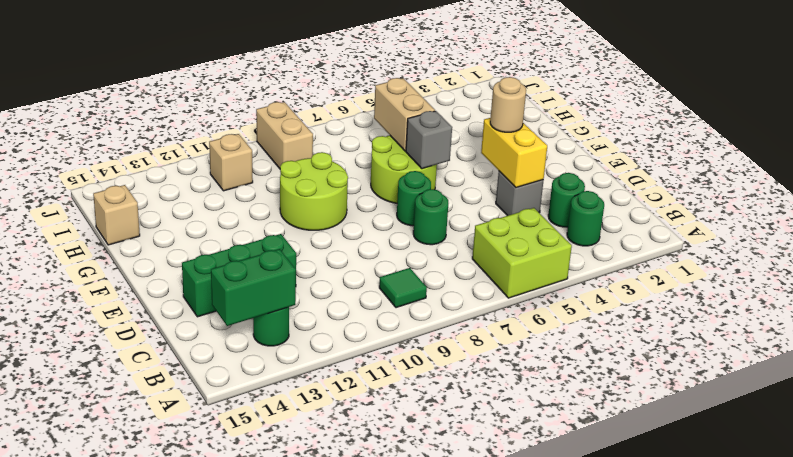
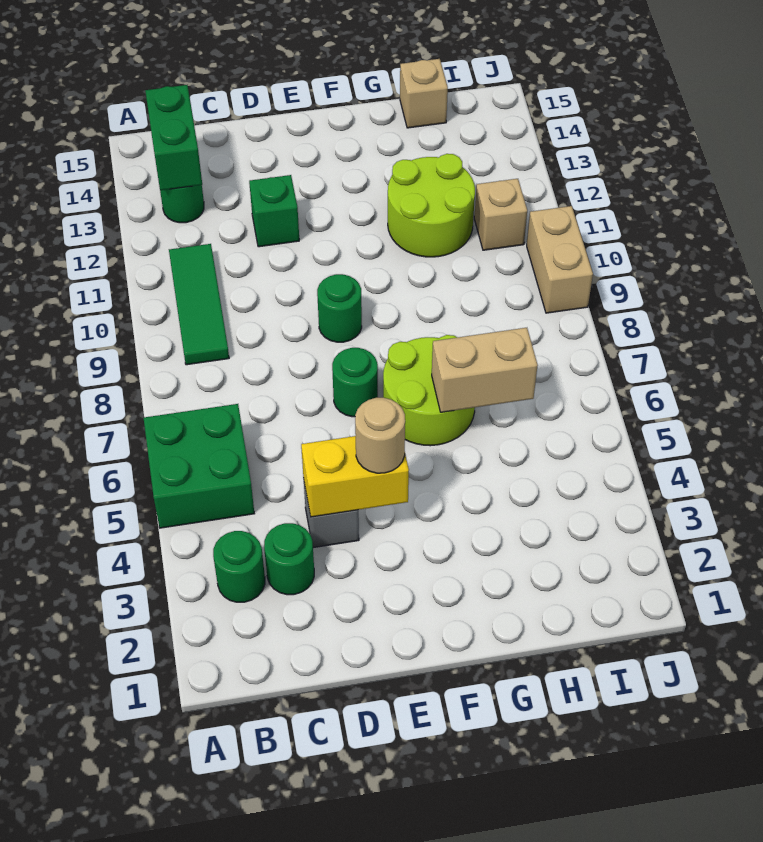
lime 2x2 brick [472,208,572,298] -> green 2x2 brick [144,404,254,528]
green 1x1 tile [379,268,427,308] -> green 1x3 tile [169,244,229,365]
green 1x1 round brick [413,189,448,245] -> green 1x1 round brick moved to [317,274,362,342]
green 1x3 brick [182,234,296,317] -> green 1x1 brick [249,175,299,247]
grey 1x1 brick [406,111,452,169] -> none
lime 2x2 round brick [280,152,348,230] -> lime 2x2 round brick moved to [388,154,475,257]
tan 1x2 brick [256,102,313,169] -> tan 1x2 brick turned to [527,206,593,313]

